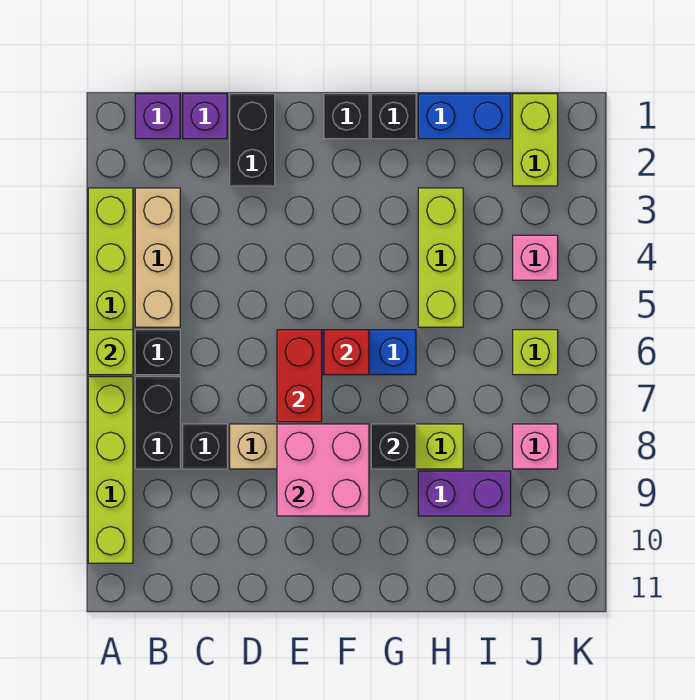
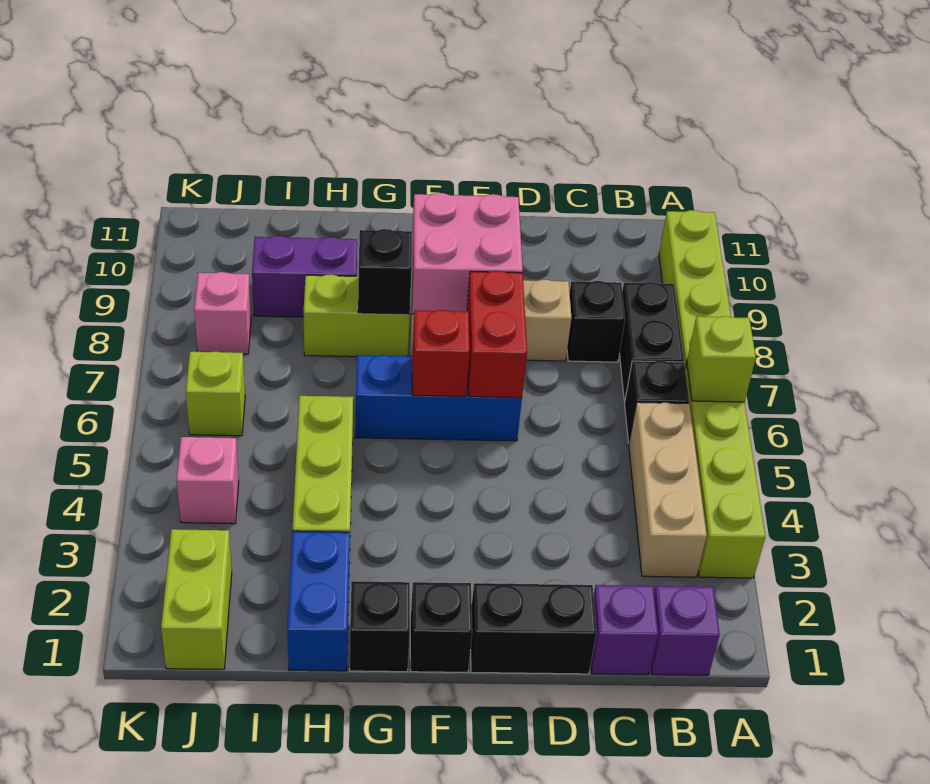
black 1x2 brick [230,94,275,186] -> black 1x2 brick turned to [471,583,596,674]
blue 1x2 brick [418,94,511,139] -> blue 1x2 brick turned to [287,531,350,671]

